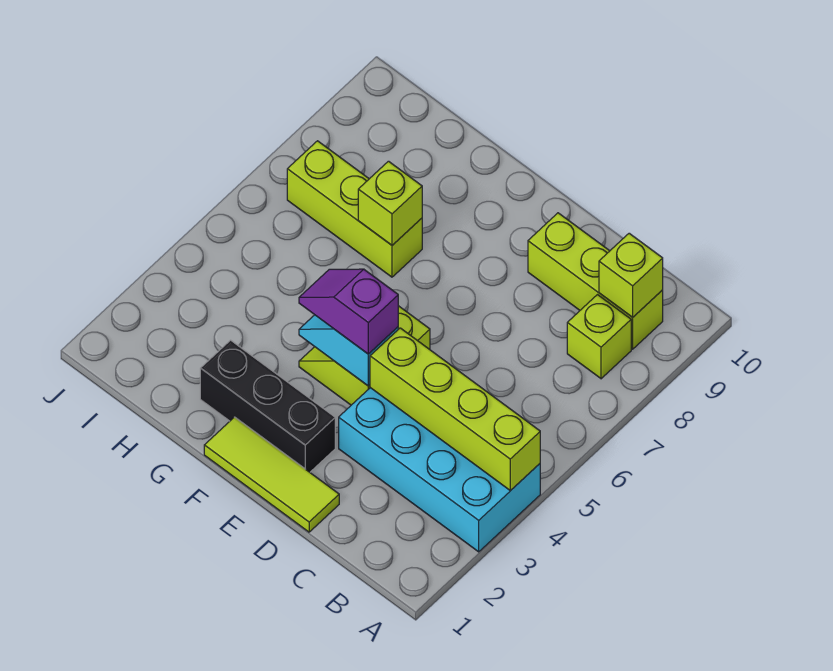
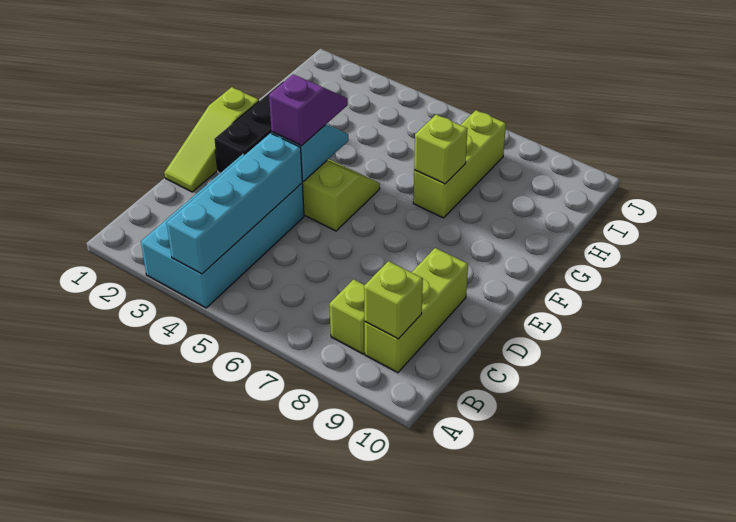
lime 1x4 brick [370,328,540,491] -> cyan 1x4 brick [167,133,303,274]
lime 1x3 tile [204,417,339,532] -> lime 1x3 slope [164,87,259,192]

